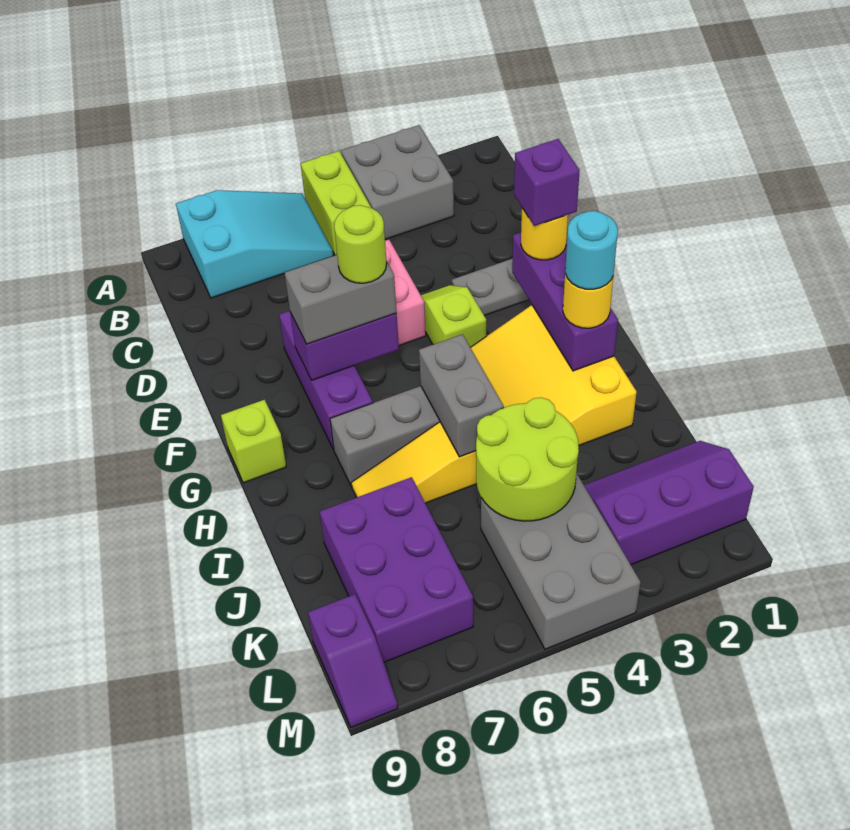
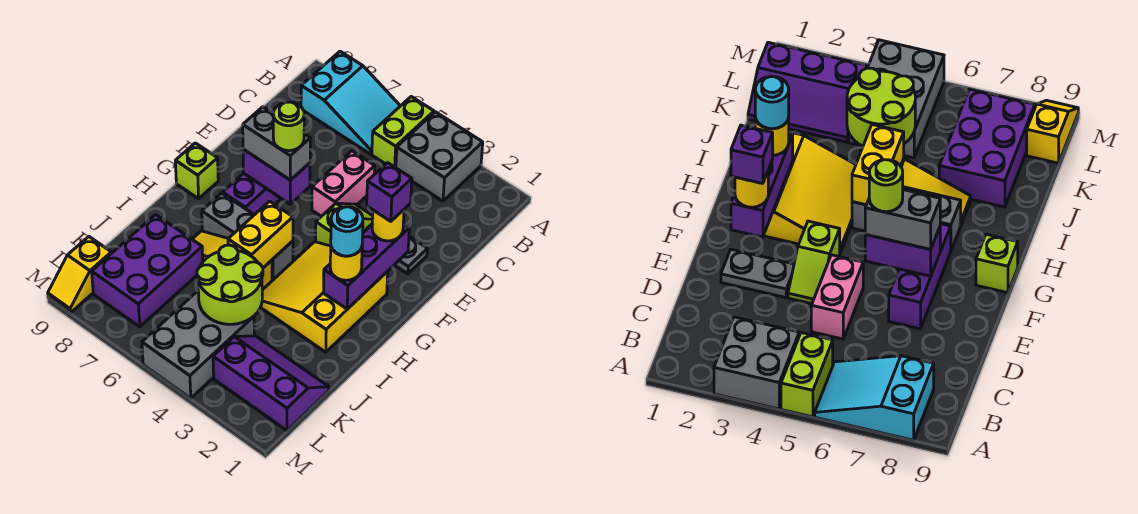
grey 1x2 brick [419,334,504,457] -> yellow 1x2 brick [228,201,293,268]
purple 1x2 slope [308,594,398,727] -> yellow 1x2 slope [48,236,111,313]

